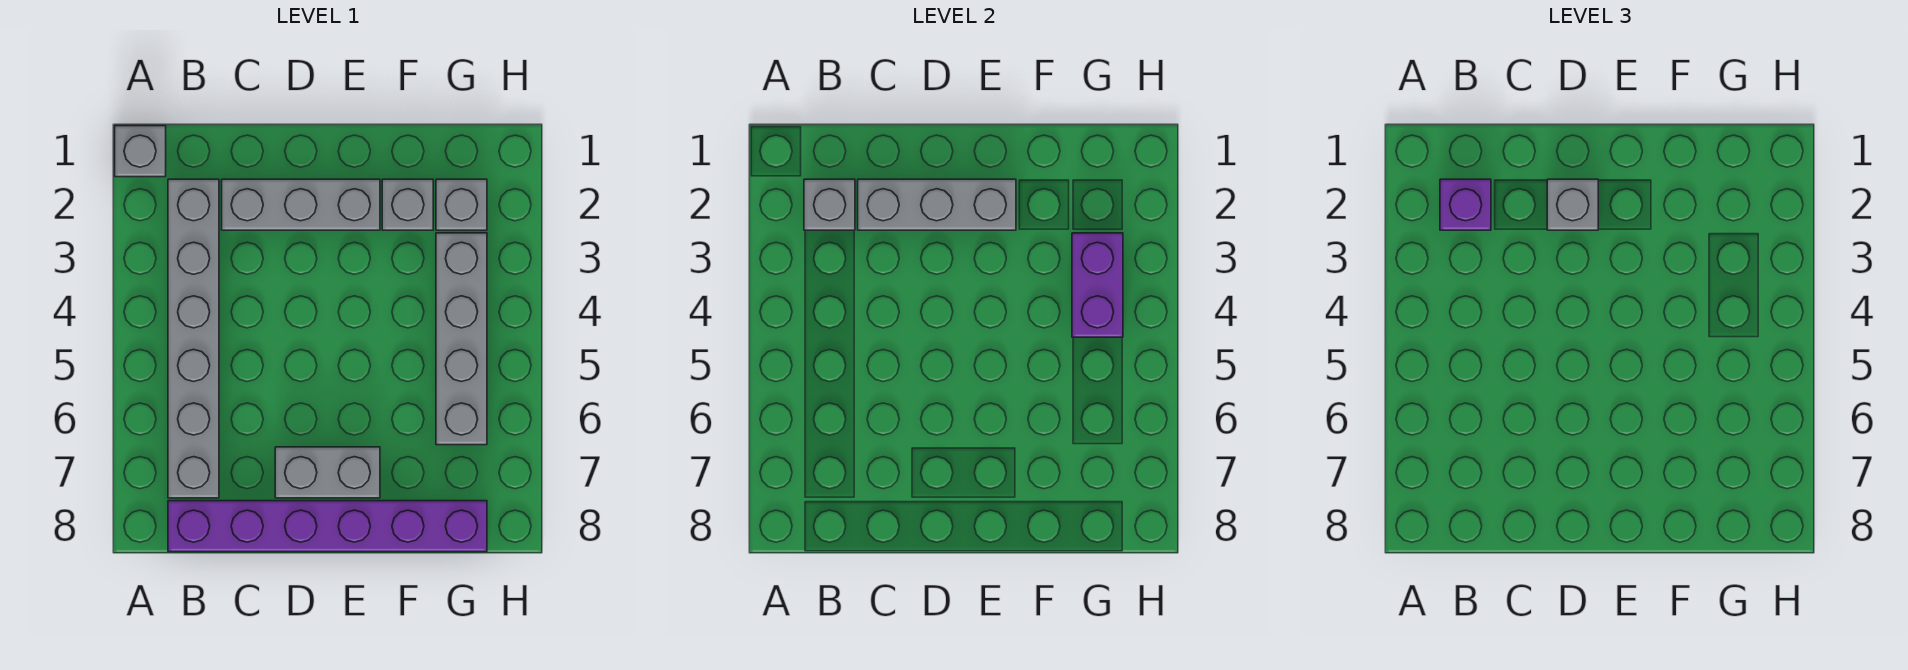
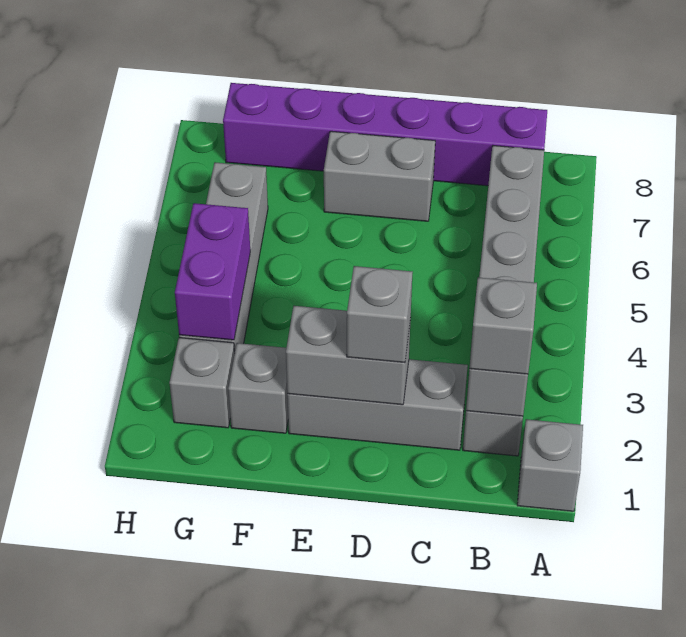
purple 1x1 brick [1440,179,1491,230] -> grey 1x1 brick [469,277,537,374]
grey 1x3 brick [858,179,1016,230] -> grey 1x2 brick [286,306,411,405]

